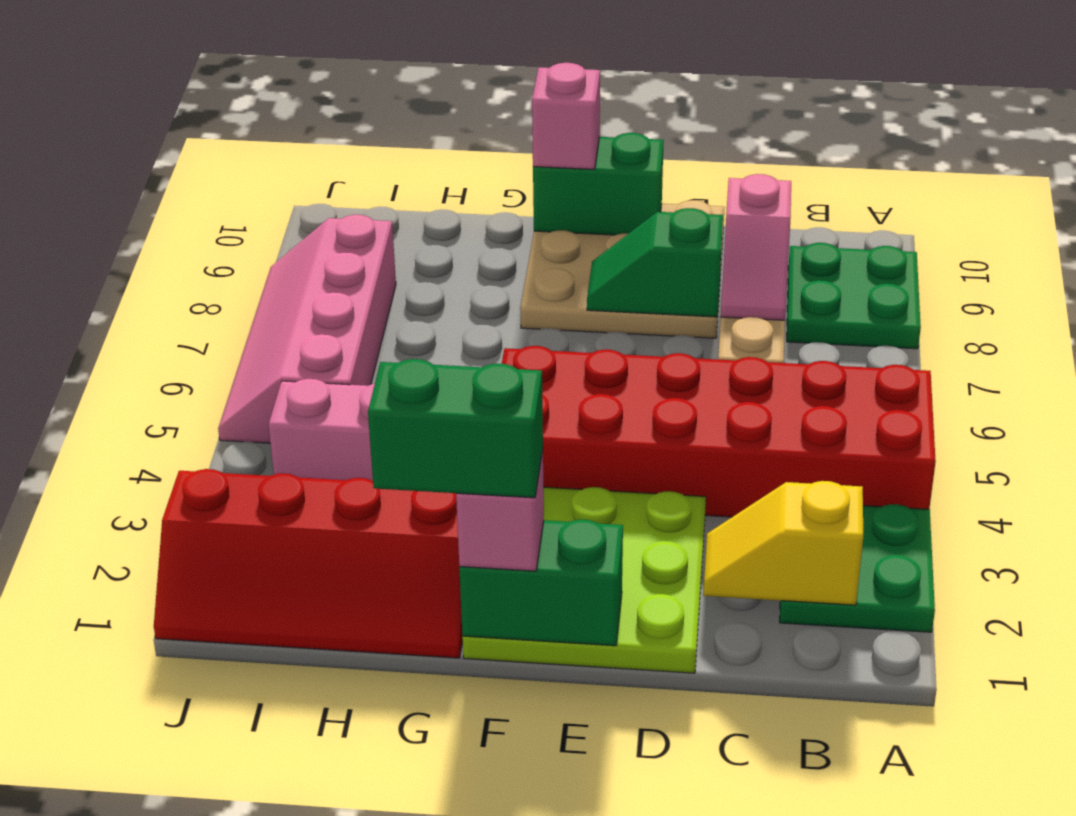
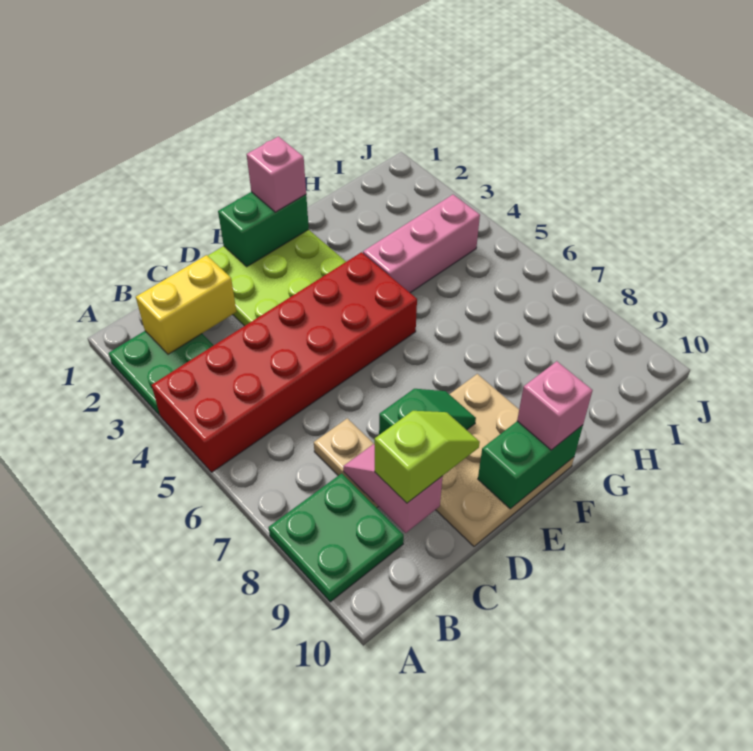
yellow 1x2 slope [703,481,863,605] -> yellow 1x2 brick [136,255,237,354]
none -> lime 1x2 slope [374,411,480,503]
green 1x2 brick [368,359,543,498] -> none
red 2x4 slope [154,469,463,658] -> none
pink 2x4 slope [218,215,396,443] -> none

